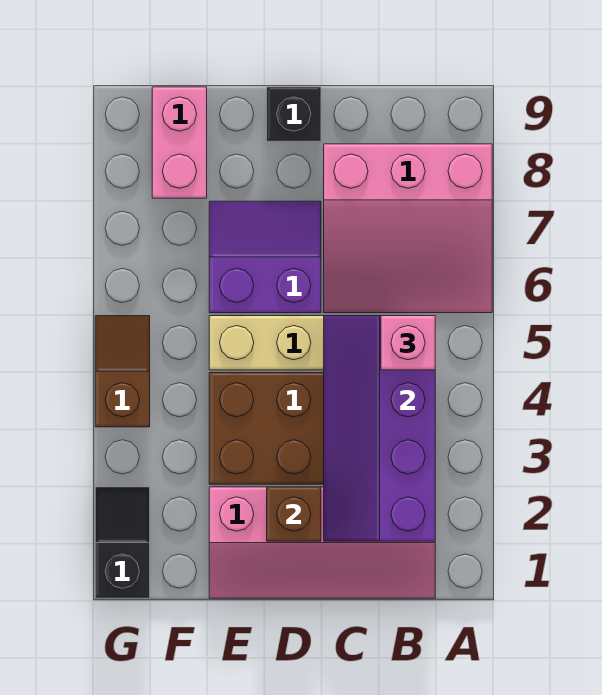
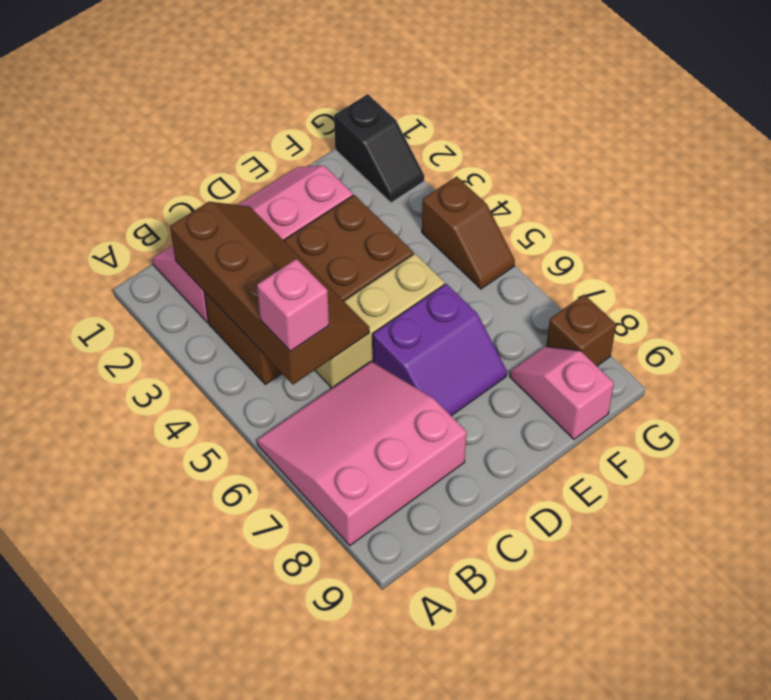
purple 2x4 slope [324,316,435,541] -> brown 2x4 slope [170,202,369,385]
brown 1x1 brick [267,487,321,541] -> brown 1x1 brick moved to [546,295,616,366]
black 1x1 brick [267,87,321,141] -> none
pink 1x2 brick [152,87,207,198] -> pink 1x2 slope [510,347,614,439]

